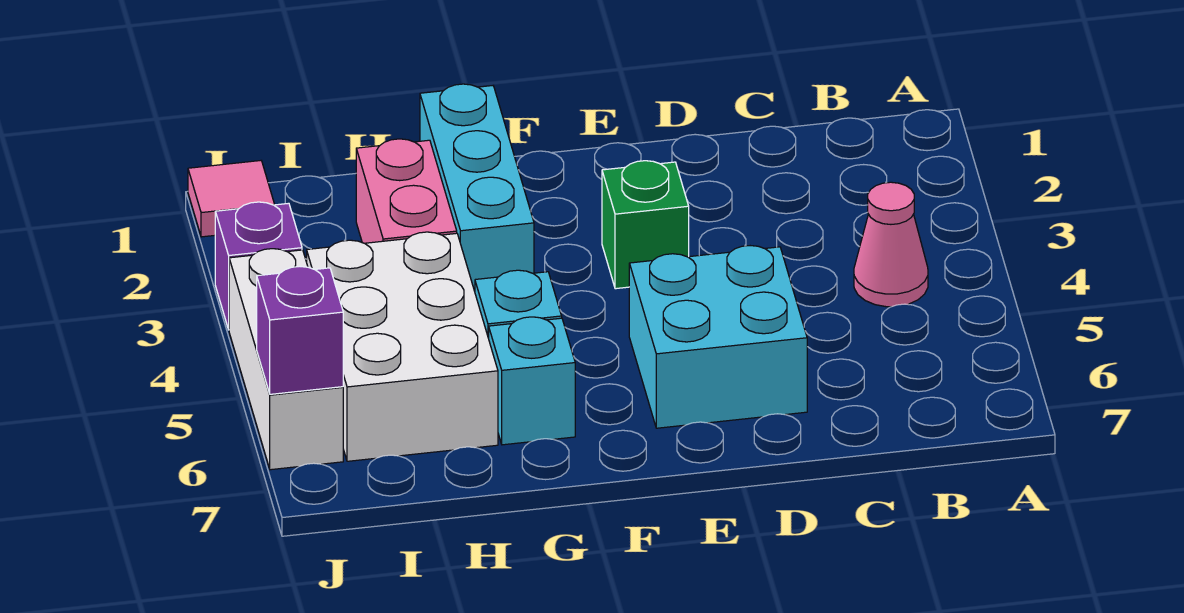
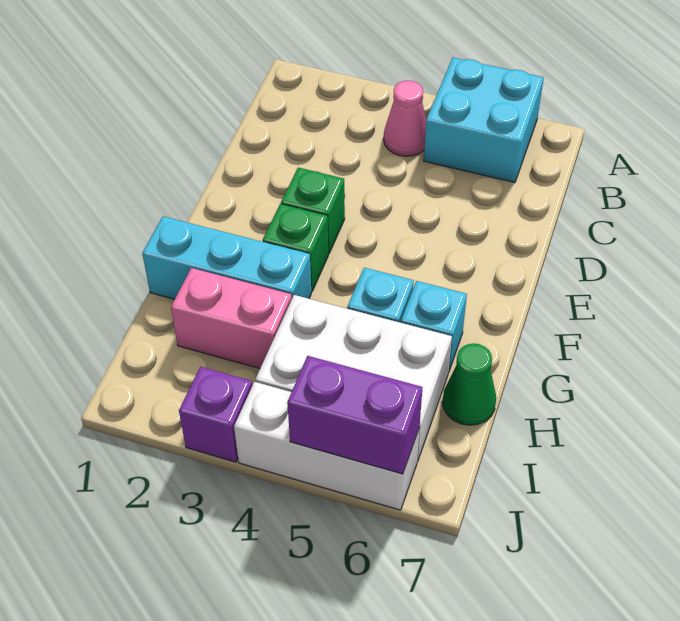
cyan 2x2 brick [629,246,807,428] -> cyan 2x2 brick moved to [424,58,544,183]
none -> green 1x1 brick [263,204,328,292]
none -> green 1x1 cone [443,344,496,425]
pink 1x1 tile [188,161,275,237] -> none
purple 1x1 brick [257,267,343,394] -> purple 1x2 brick [287,356,422,474]

